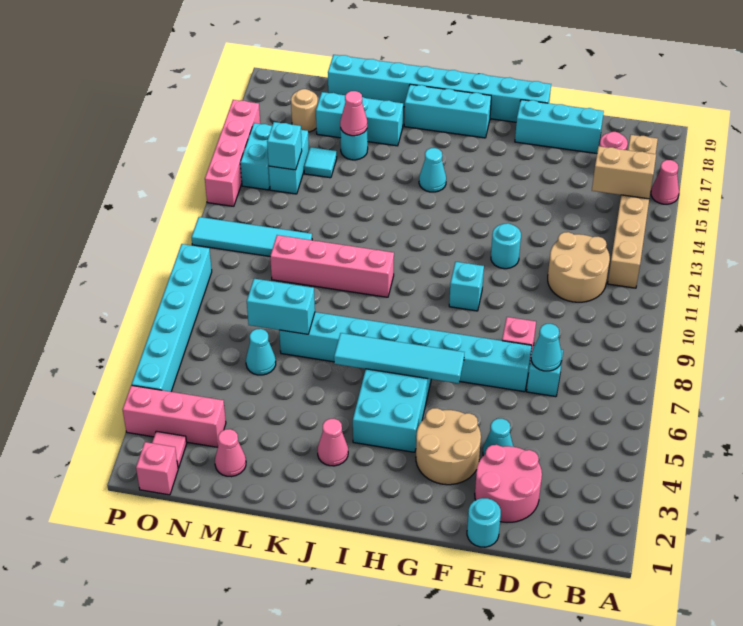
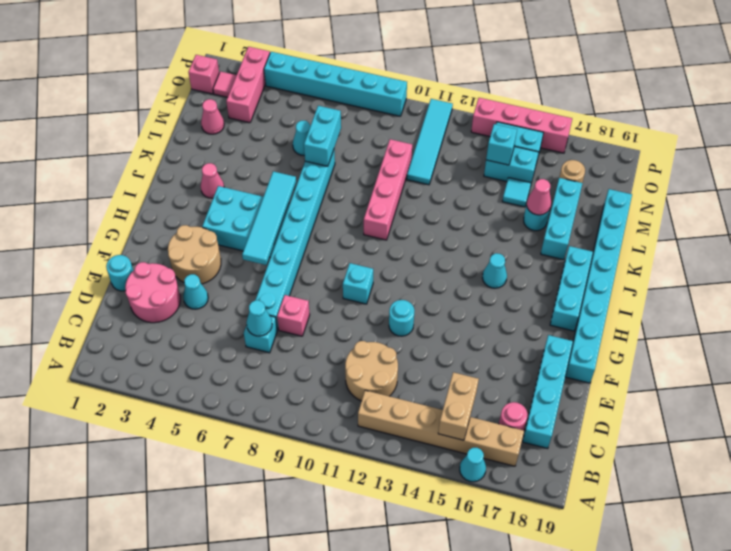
pink 1x1 cone [651,160,679,204] -> cyan 1x1 cone [460,448,486,482]
cyan 1x3 brick [515,100,604,153] -> cyan 1x4 brick [523,335,573,449]

